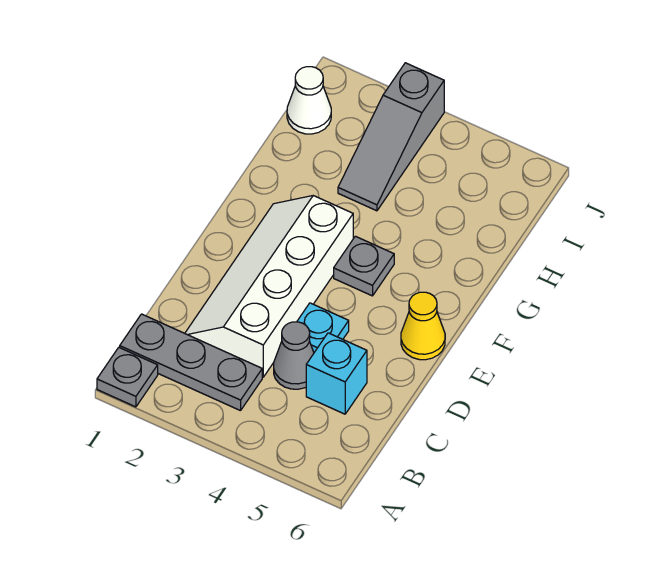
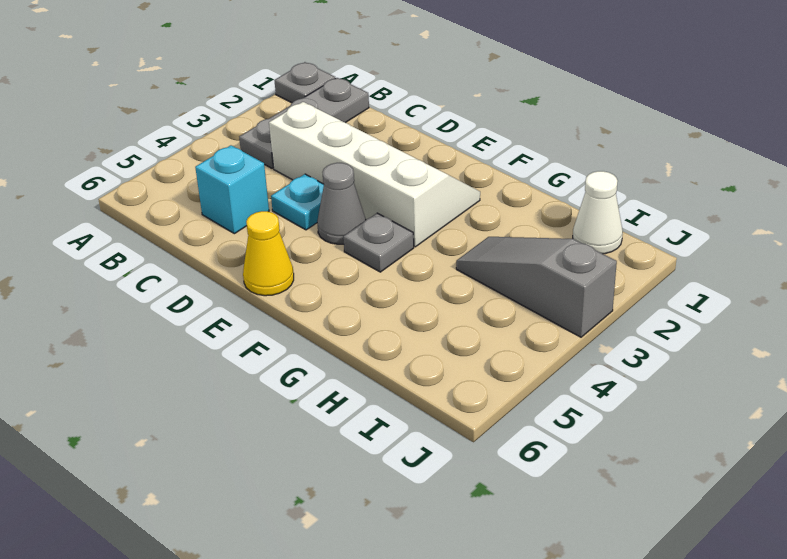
grey 1x1 cone [274,322,314,389] -> grey 1x1 cone moved to [317,163,365,244]

